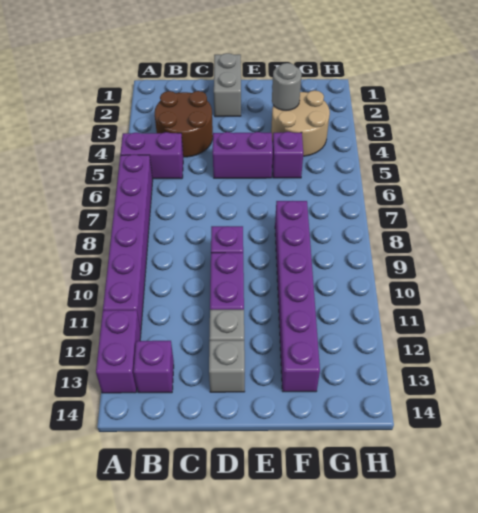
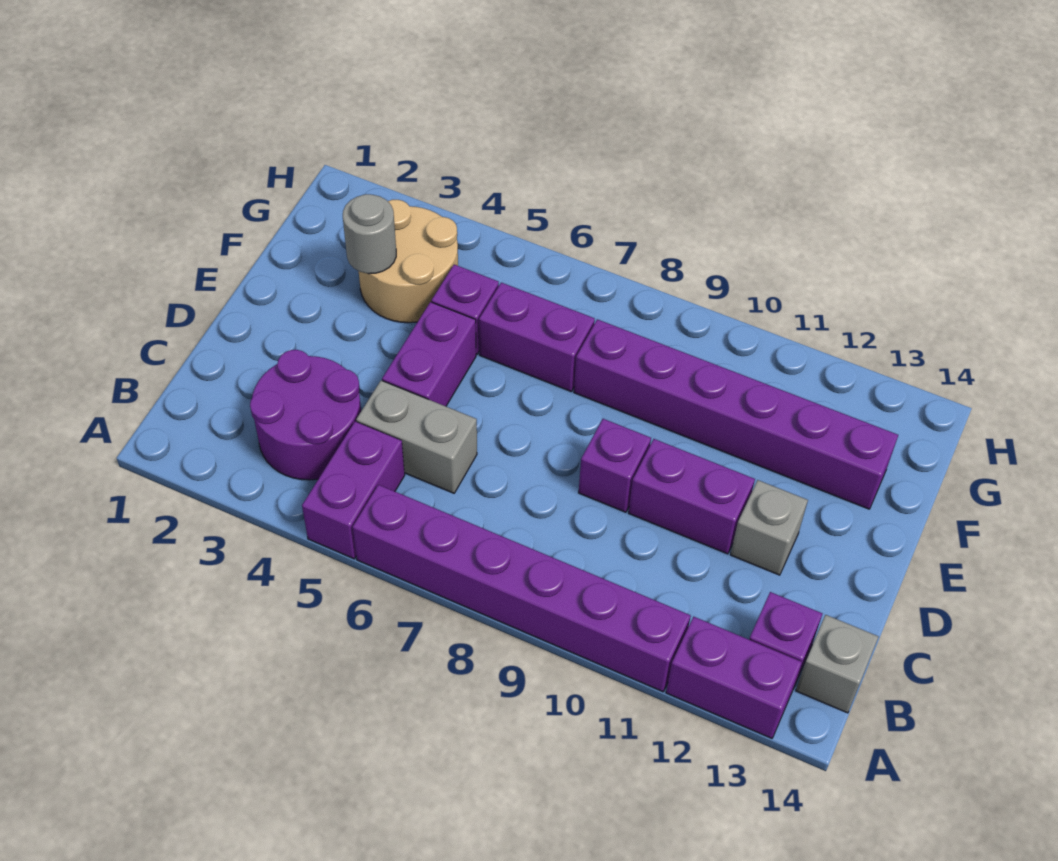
brown 2x2 round brick [155,91,213,157] -> purple 2x2 round brick [250,350,361,480]
grey 1x2 brick [214,53,241,117] -> grey 1x2 brick moved to [356,380,477,493]
grey 1x1 brick [209,340,245,392] -> grey 1x1 brick moved to [796,615,878,713]
none -> purple 1x2 brick [479,283,595,392]

